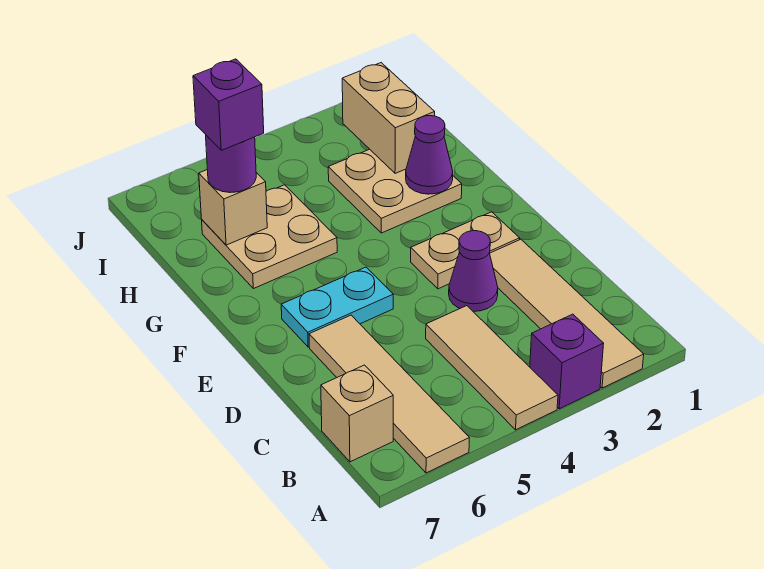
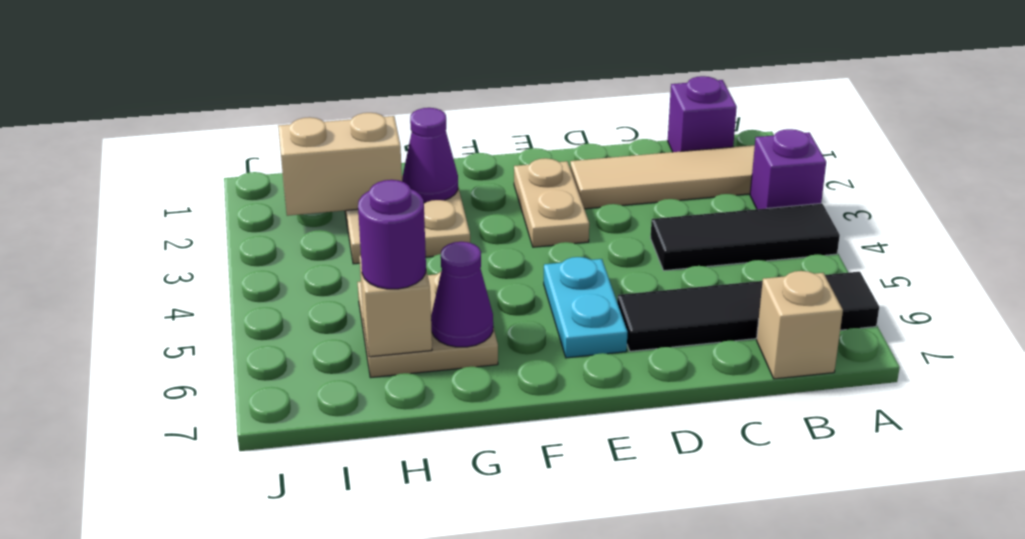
tan 1x3 tile [426,306,558,430] -> black 1x3 tile [651,203,840,271]
tan 1x4 tile [309,315,469,473] -> black 1x4 tile [617,272,879,351]
purple 1x1 cone [449,231,498,311] -> purple 1x1 cone moved to [431,242,493,347]
purple 1x1 brick [193,59,264,150] -> purple 1x1 brick moved to [668,76,737,152]

